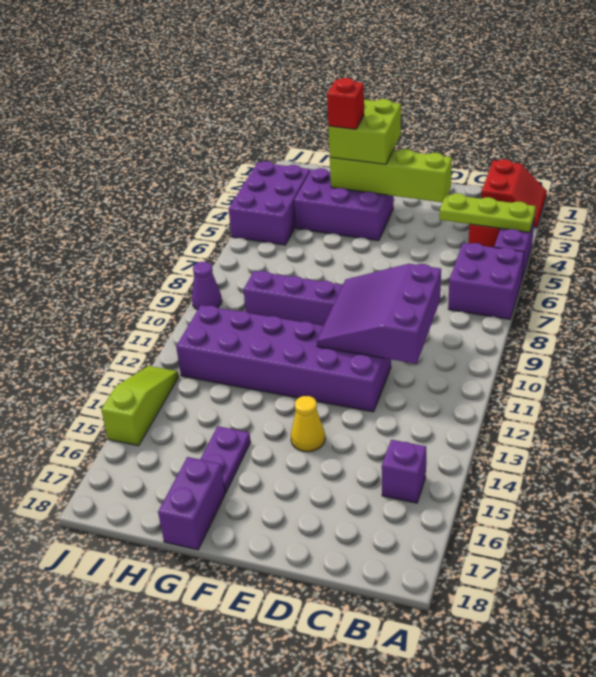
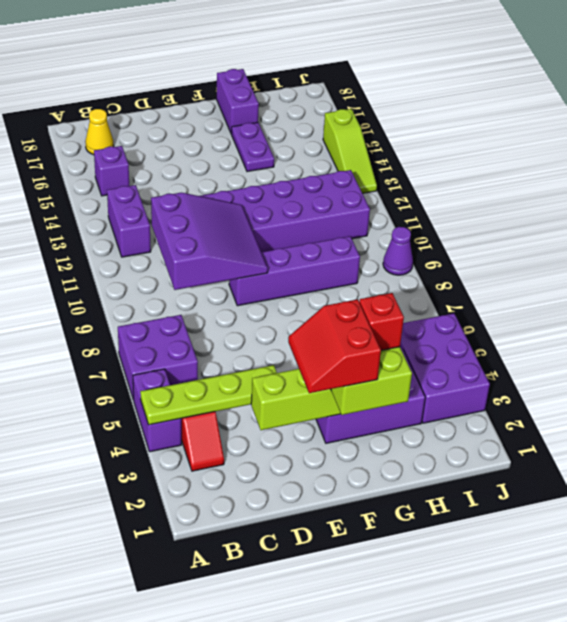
red 2x2 slope [481,159,547,228] -> red 2x2 slope moved to [288,299,381,393]
lime 1x3 plate [439,193,536,232] -> lime 1x4 plate [140,365,277,425]
none -> purple 1x2 brick [107,185,151,257]
yellow 1x1 cone [291,396,325,452] -> yellow 1x1 cone moved to [85,109,114,155]

